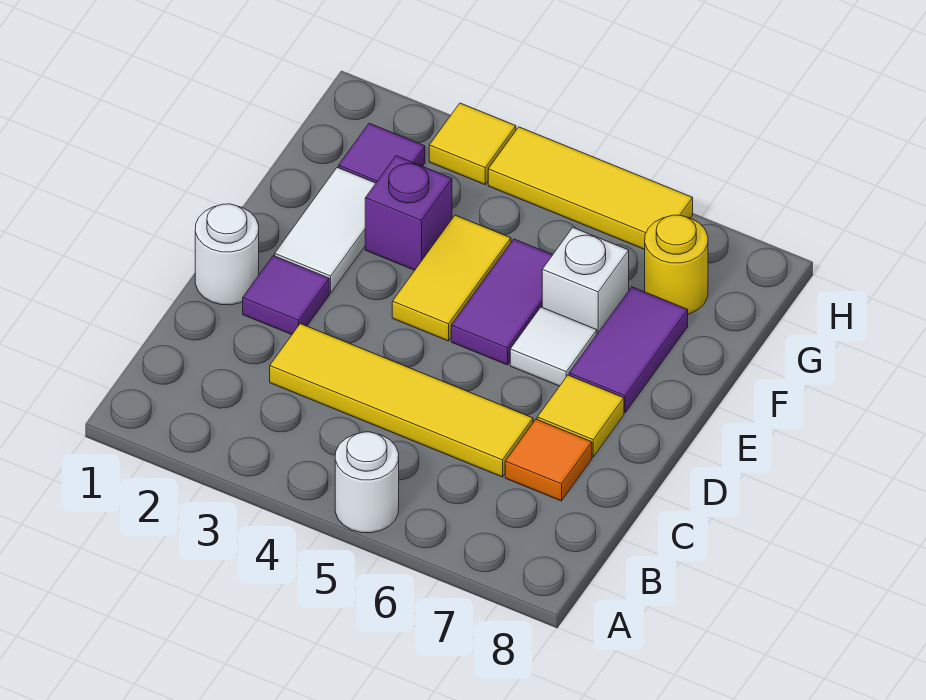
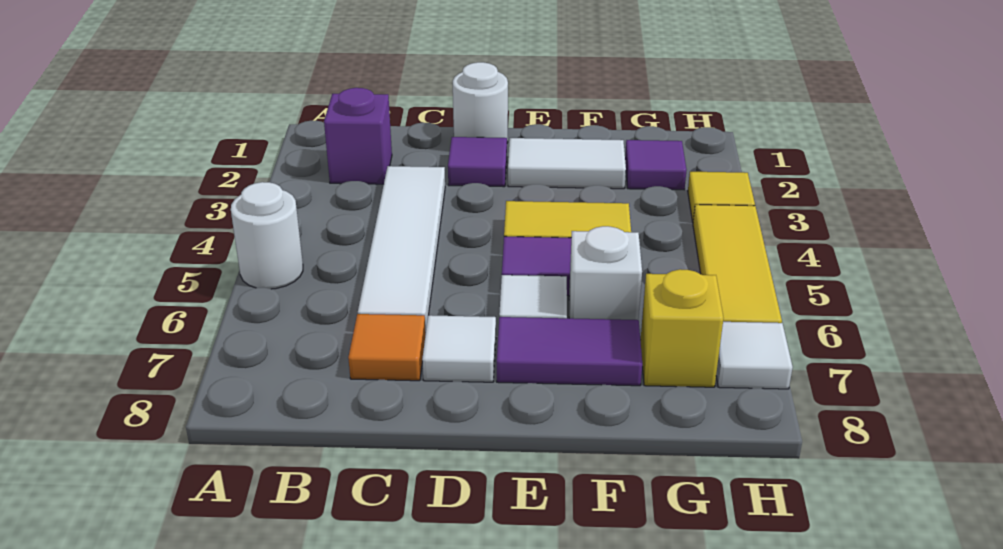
yellow 1x4 tile [270,324,533,477] -> white 1x4 tile [358,166,445,333]
yellow 1x1 tile [537,375,624,457] -> white 1x1 tile [422,315,496,382]
purple 1x1 brick [365,156,452,270] -> purple 1x1 brick moved to [324,88,392,184]
yellow 1x1 round brick [645,215,708,314] -> yellow 1x1 brick [640,269,723,387]
none -> white 1x1 tile [716,322,793,389]

